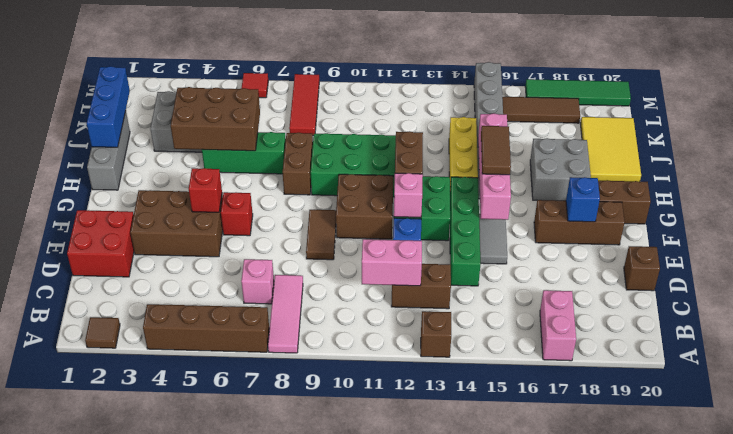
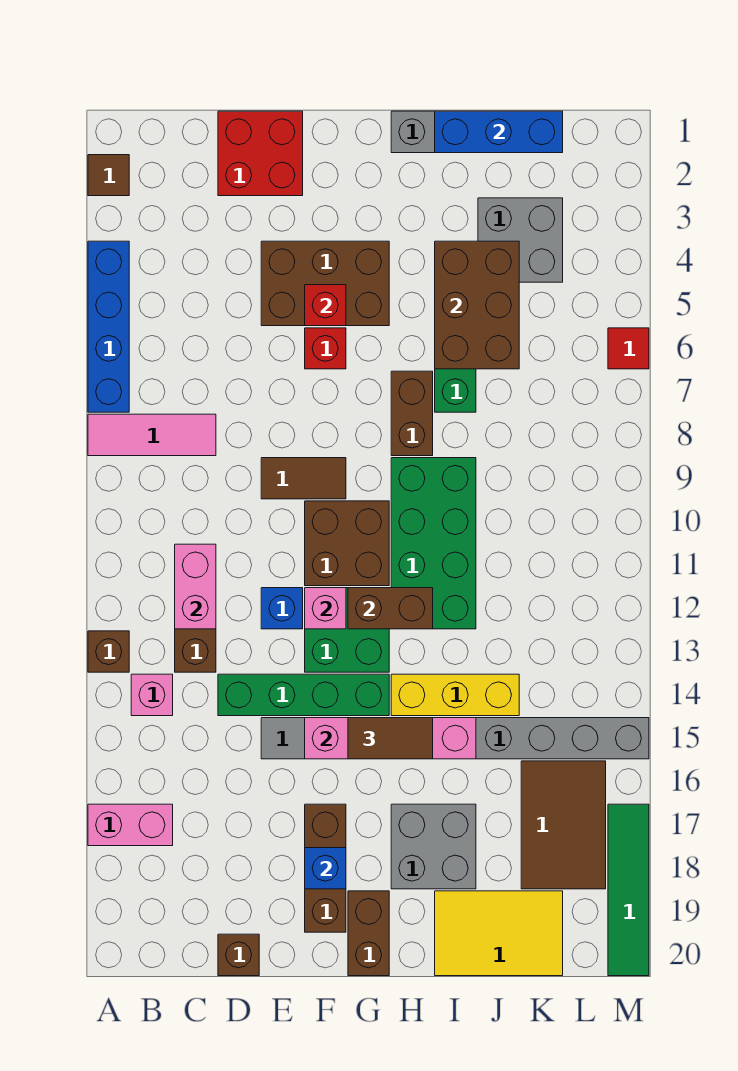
brown 1x4 brick [143,304,269,352] -> blue 1x4 brick [88,241,129,412]
pink 1x1 brick [241,259,274,304] -> pink 1x1 brick moved to [131,674,173,716]
brown 2x3 brick [130,190,223,257] -> brown 2x3 brick turned to [261,241,389,326]
brown 1x2 brick [283,133,313,195] -> brown 1x2 brick turned to [391,371,433,456]
red 1x3 tile [289,74,319,136] -> none
brown 1x3 tile [502,97,580,123] -> brown 2x3 tile [521,761,606,889]

